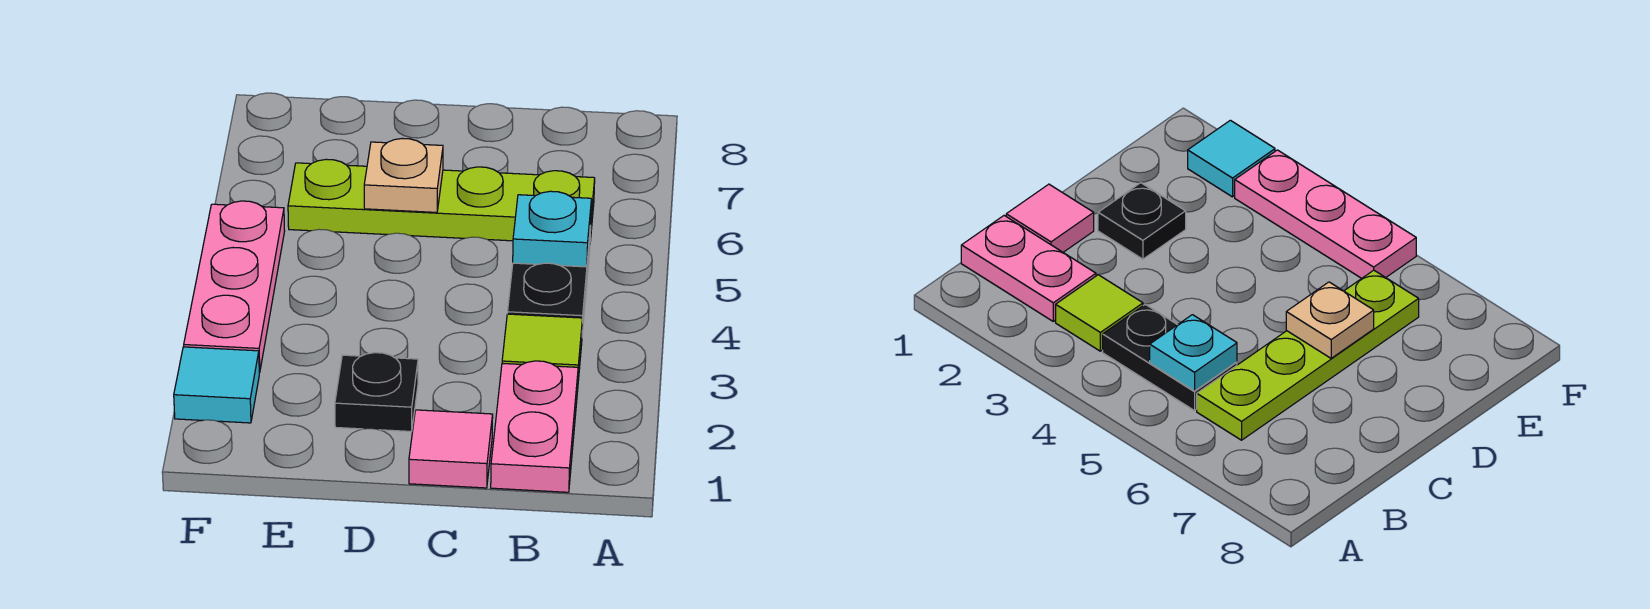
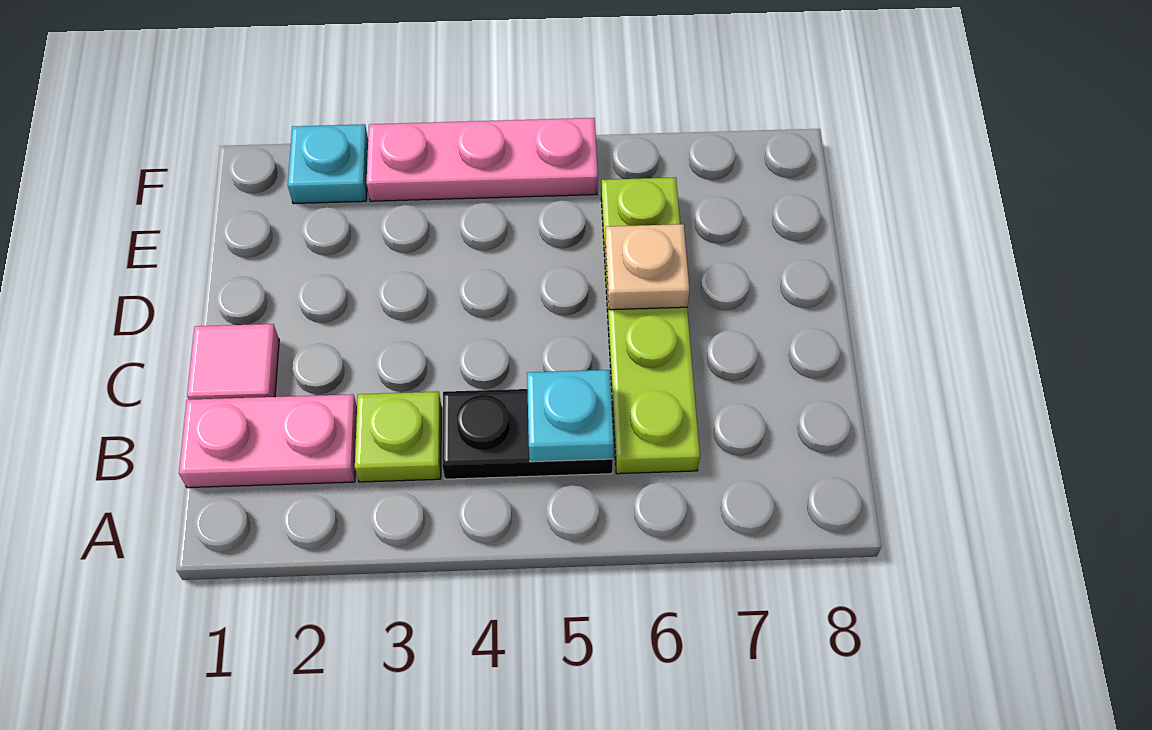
lime 1x1 tile [502,314,583,380] -> lime 1x1 plate [355,392,442,482]
black 1x1 plate [335,353,418,431] -> none
cyan 1x1 tile [174,347,259,423] -> cyan 1x1 plate [288,124,368,204]

